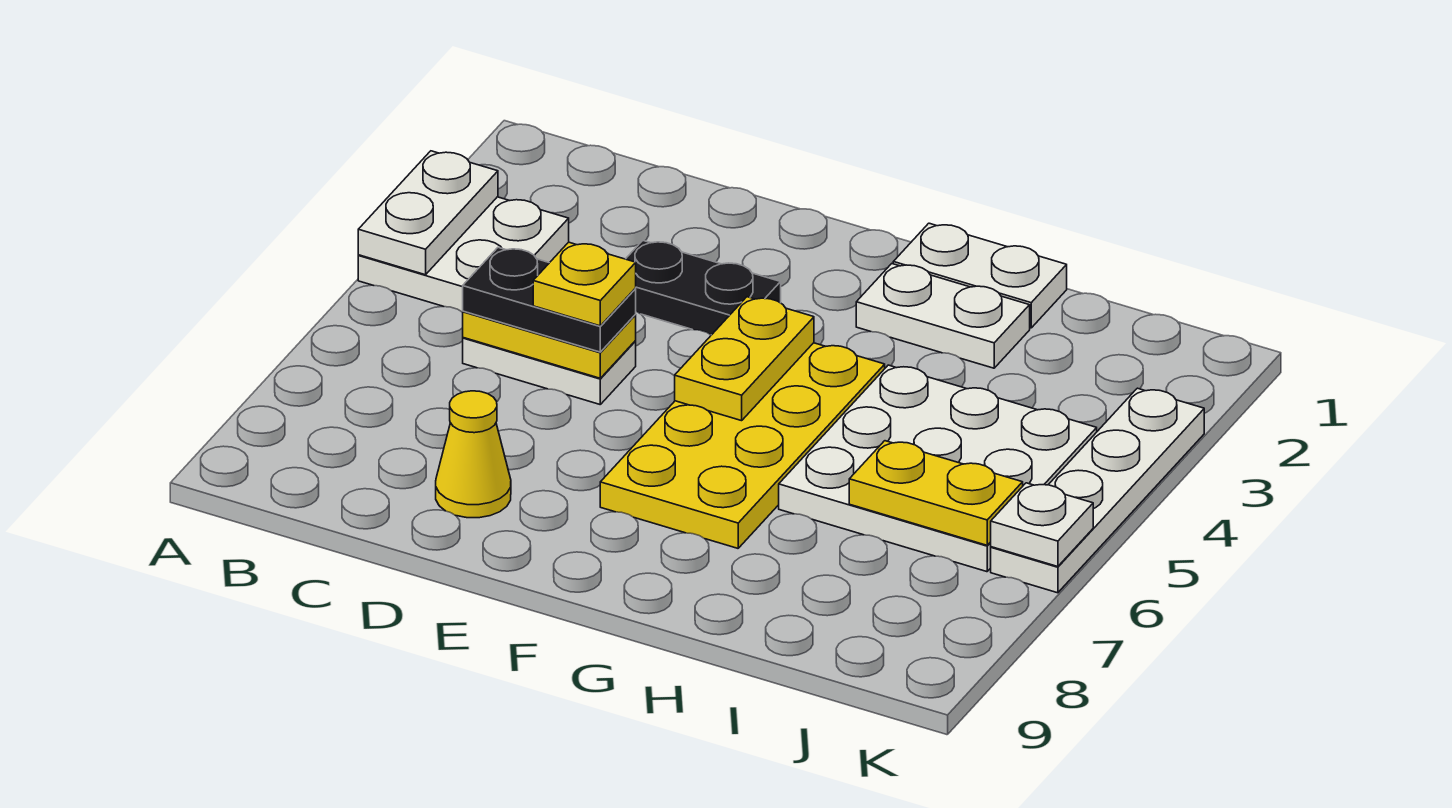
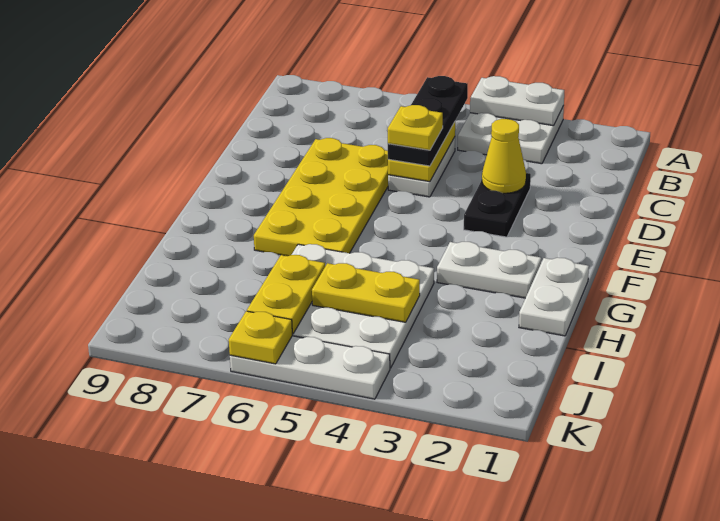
black 1x2 plate [463,247,636,352] -> black 1x3 plate [388,76,468,166]
yellow 1x1 cone [436,391,511,518] -> yellow 1x1 cone moved to [482,119,526,193]
yellow 2x4 plate [600,343,885,548] -> yellow 2x4 plate turned to [254,138,388,256]
yellow 1x2 plate [675,297,814,421] -> yellow 1x2 plate moved to [312,263,420,322]
white 1x2 plate [856,264,1030,368] -> white 1x2 plate turned to [437,242,541,298]
white 1x4 plate [991,388,1204,593] -> white 1x3 plate [230,336,390,399]
white 1x1 plate [991,483,1093,567] -> yellow 1x1 plate [229,311,292,364]

